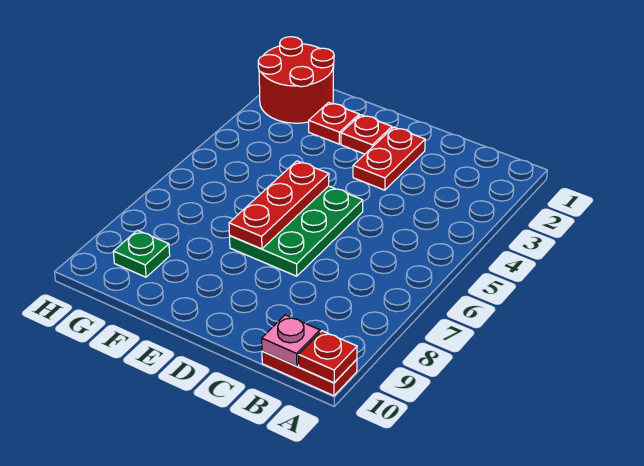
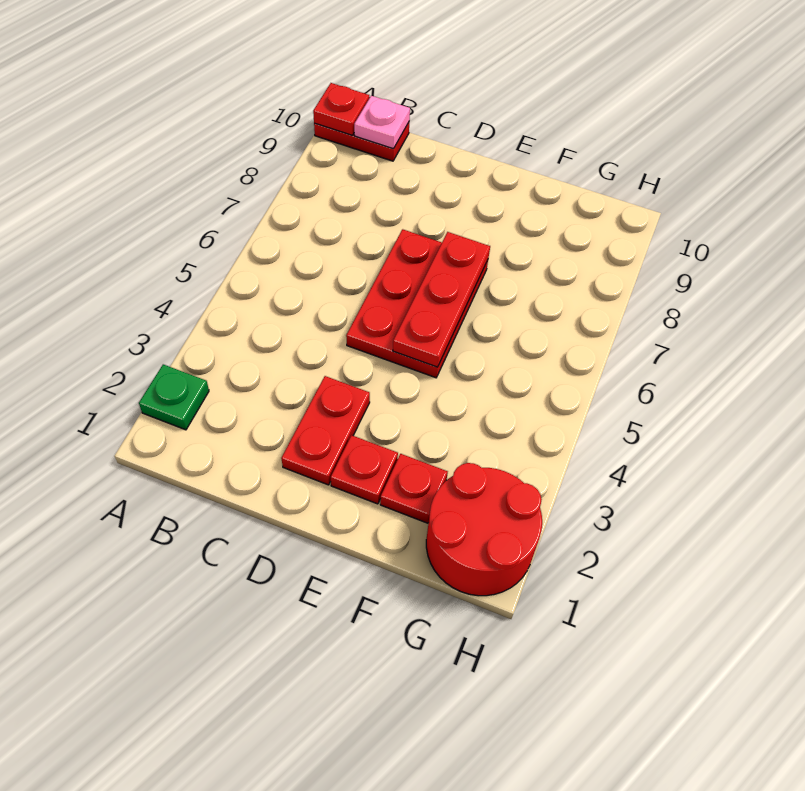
green 2x3 plate [230,186,363,276] -> red 2x3 plate [346,229,488,378]
green 1x1 plate [113,230,170,277] -> green 1x1 plate moved to [139,364,209,430]

